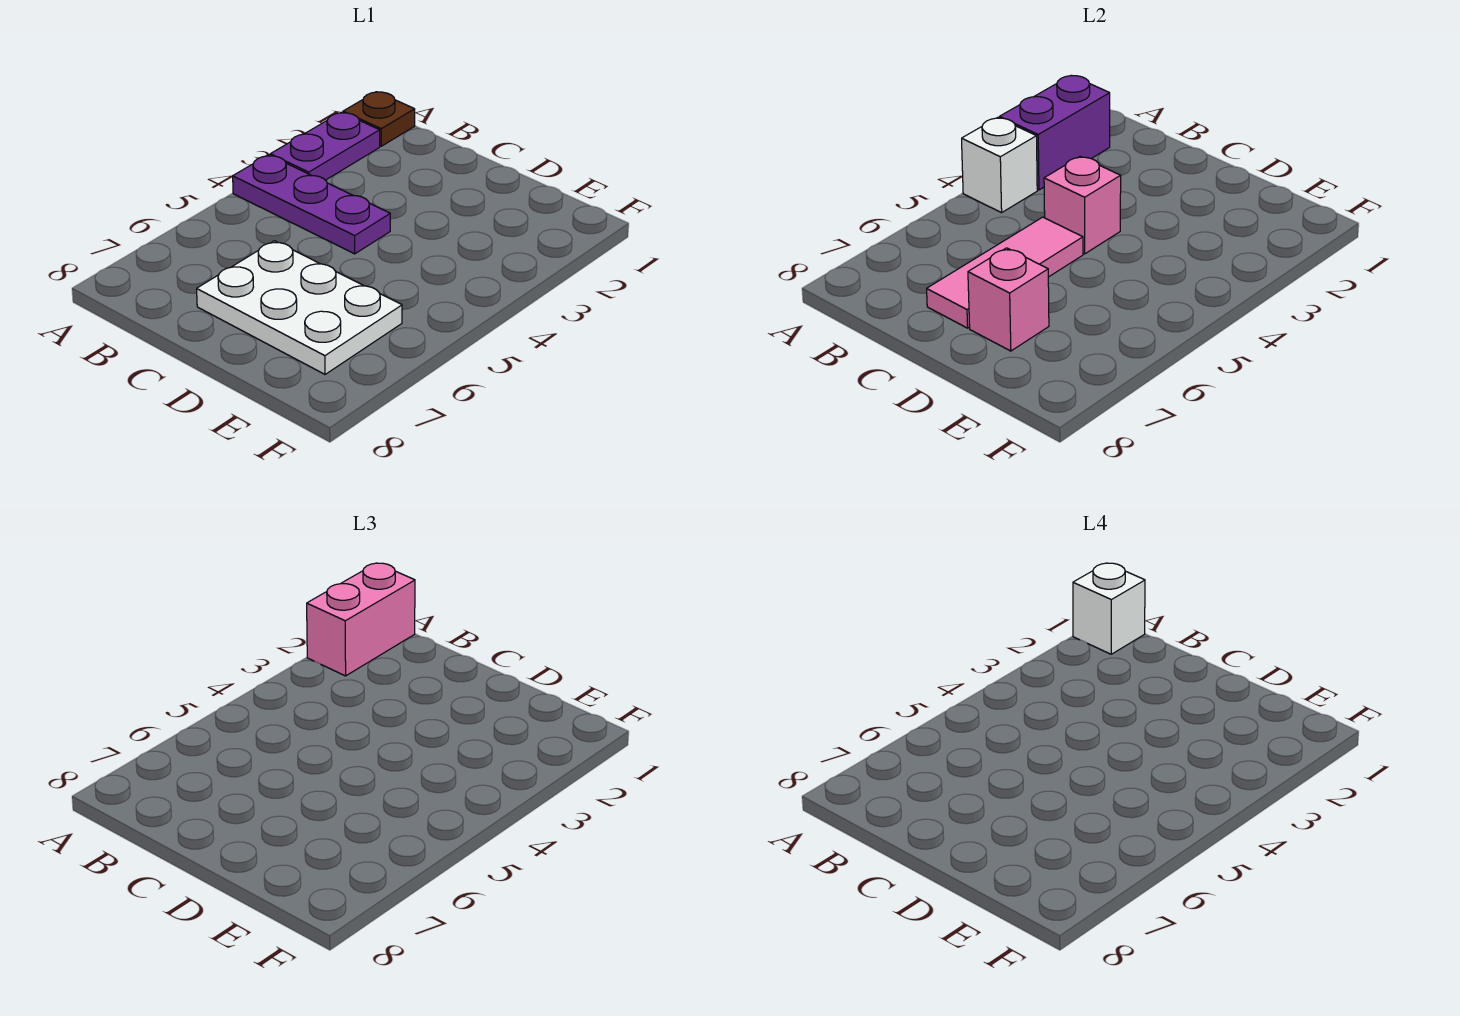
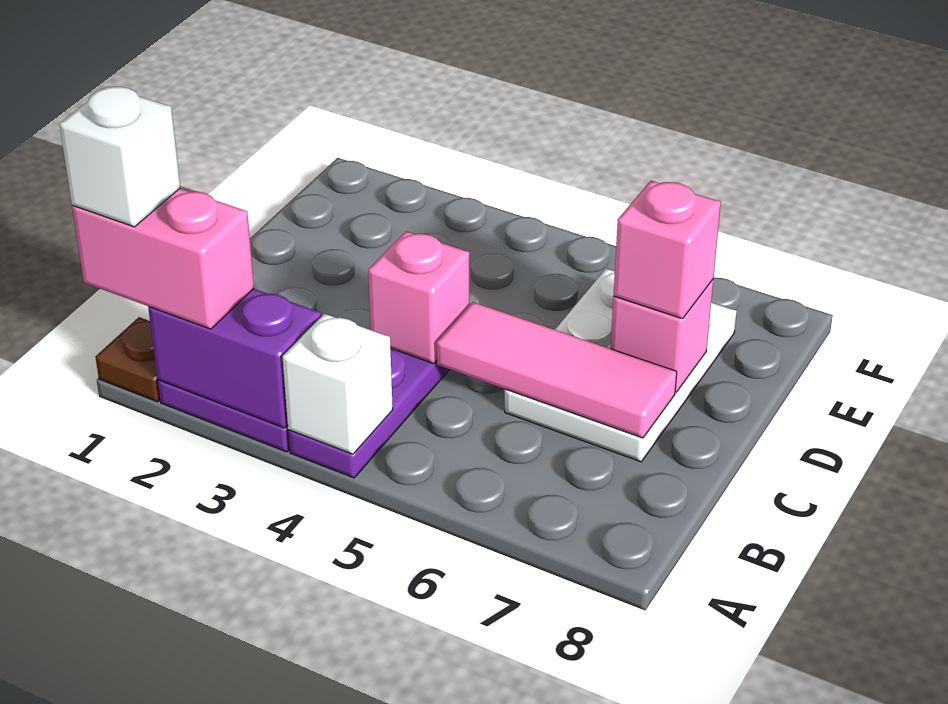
none -> pink 1x1 brick [613,181,721,319]

